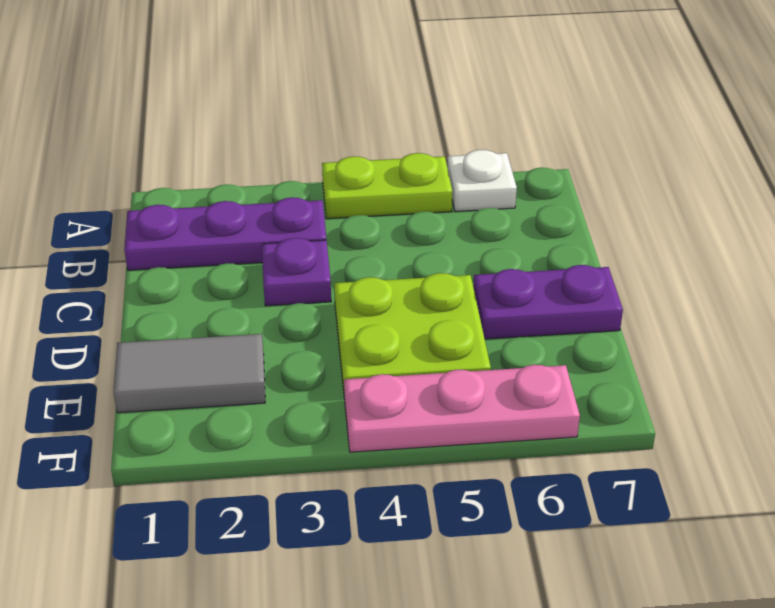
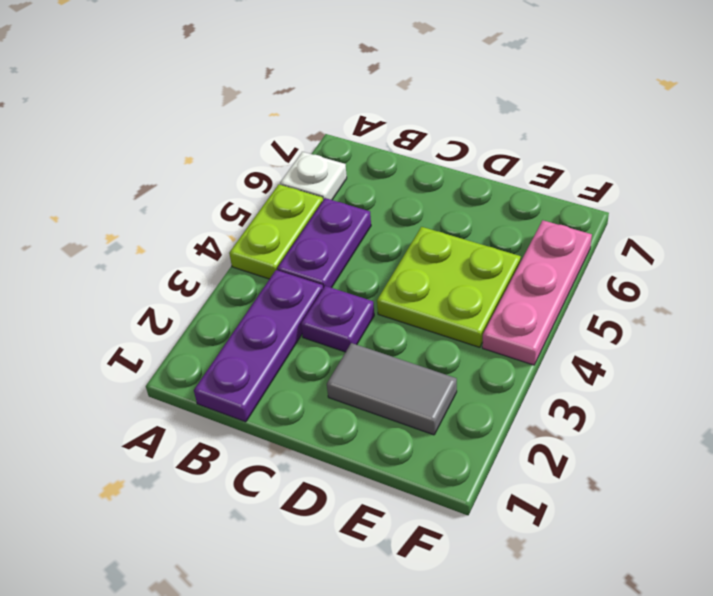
purple 1x2 plate [473,265,623,339] -> purple 1x2 plate moved to [277,198,371,288]
grey 1x2 tile [113,334,265,413] -> grey 1x2 tile turned to [327,343,457,435]

